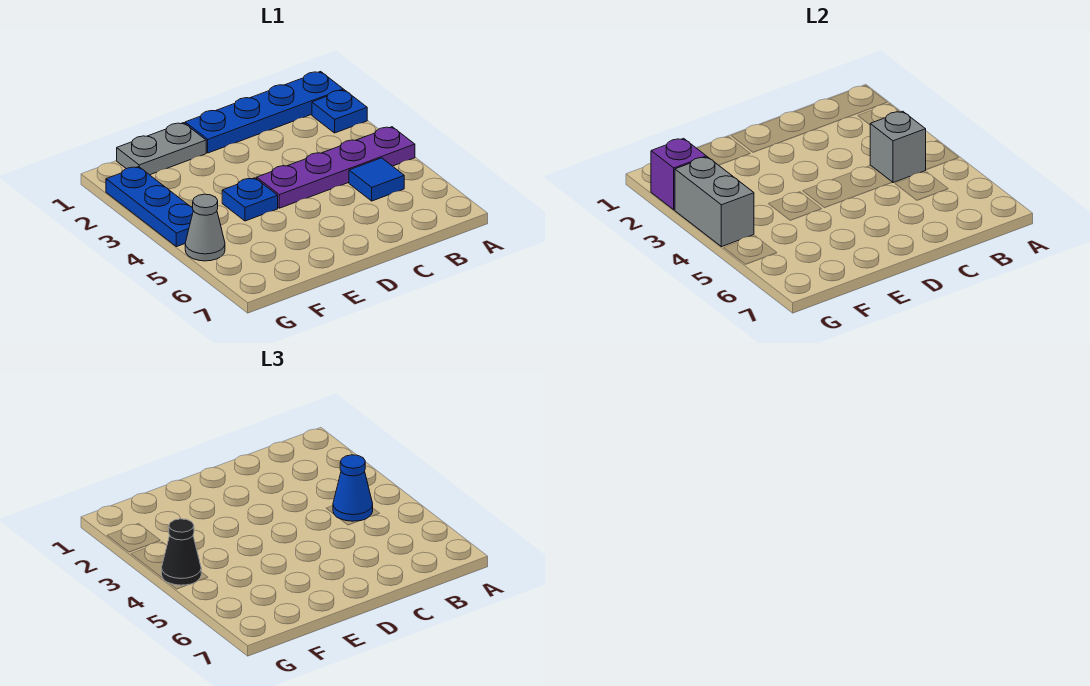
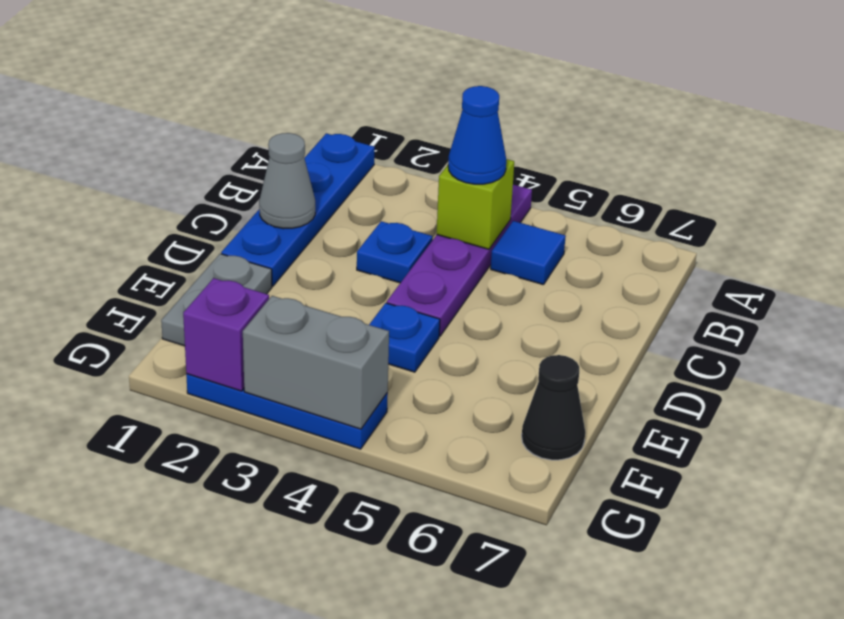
blue 1x1 plate [312,90,367,133] -> blue 1x1 plate moved to [357,221,433,283]
grey 1x1 brick [870,111,926,183] -> lime 1x1 brick [437,159,514,249]
black 1x1 cone [162,519,201,585] -> black 1x1 cone moved to [522,355,585,460]
grey 1x1 cone [185,194,225,261] -> grey 1x1 cone moved to [259,133,315,229]

